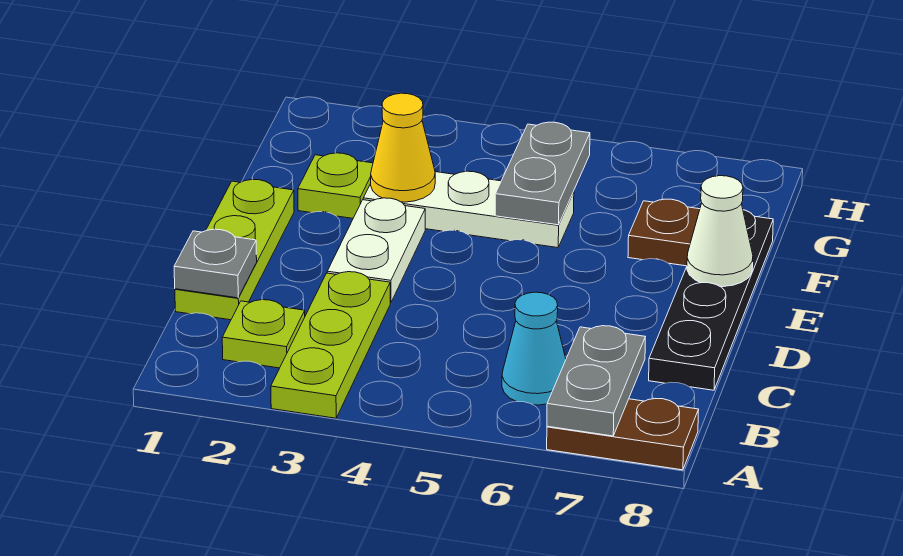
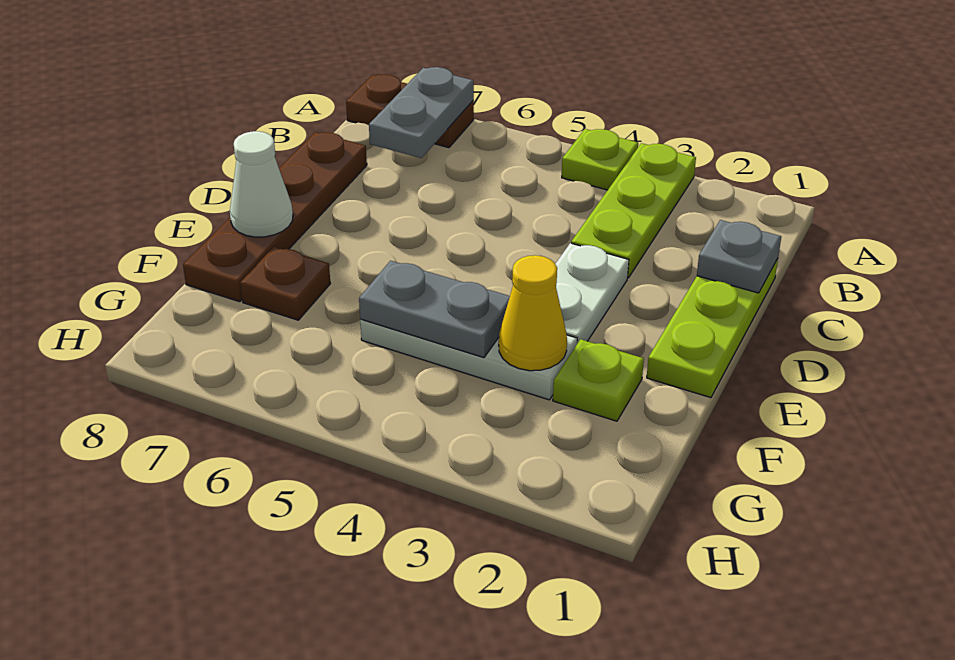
lime 1x1 plate [222,300,305,368] -> lime 1x1 plate moved to [562,129,638,190]
cyan 1x1 cone [502,292,566,405] -> none
black 1x4 plate [649,210,773,390] -> brown 1x4 plate [183,132,367,302]
grey 1x2 plate [495,122,590,225] -> grey 1x2 plate turned to [359,261,510,358]

